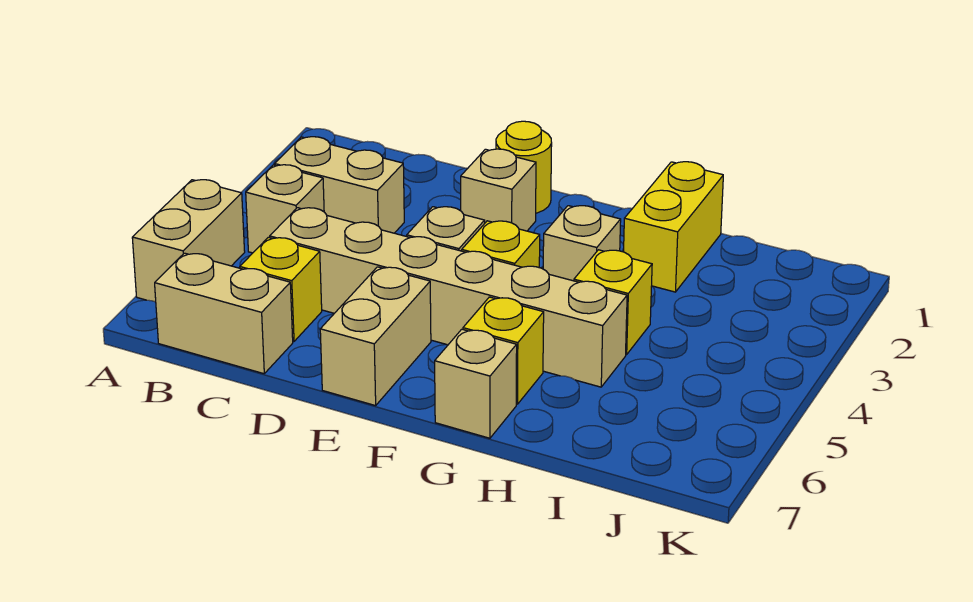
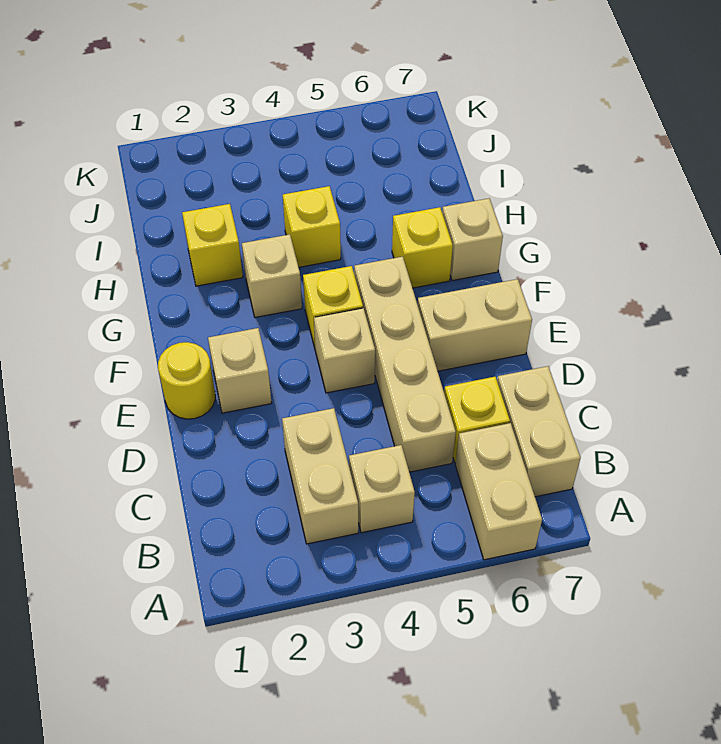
tan 1x2 brick [132,180,245,302] -> tan 1x2 brick turned to [455,423,542,560]
tan 1x6 brick [270,208,627,387] -> tan 1x4 brick [354,257,456,472]
yellow 1x2 brick [624,162,723,292] -> yellow 1x1 brick [182,204,243,286]

